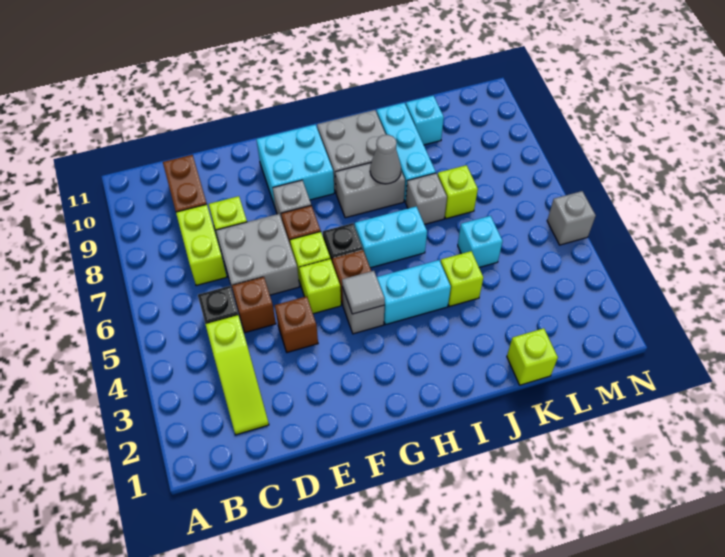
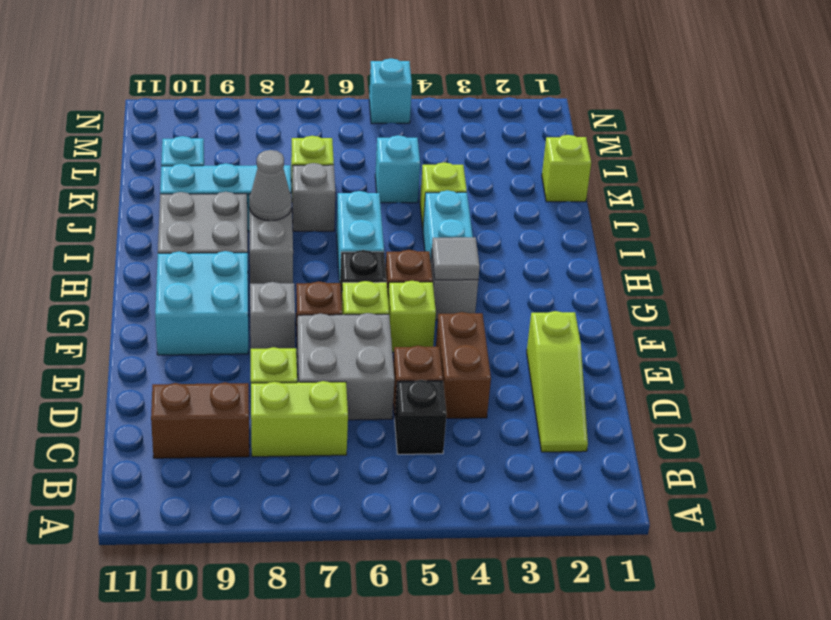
lime 1x3 slope [205,315,269,435] -> lime 1x3 slope turned to [527,311,588,452]
brown 1x1 brick [275,296,318,352] -> brown 1x2 brick [436,312,491,418]
grey 1x1 brick [547,191,596,245] -> cyan 1x1 brick [369,58,412,124]

